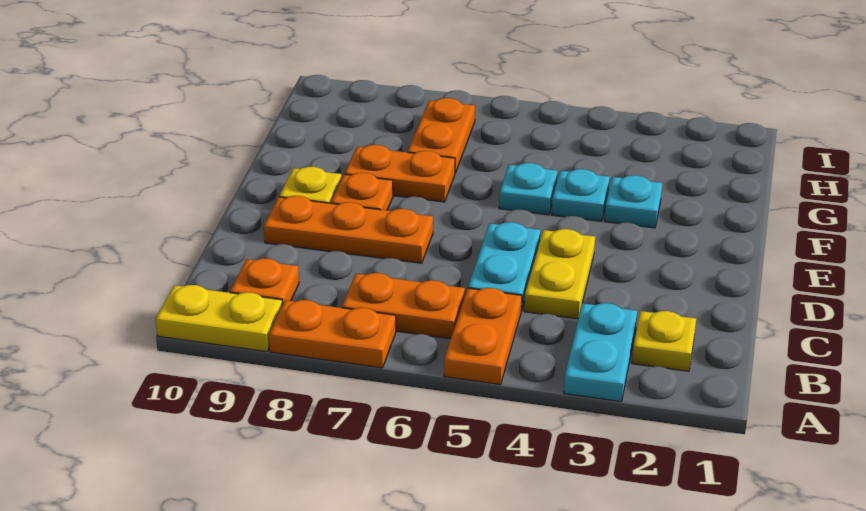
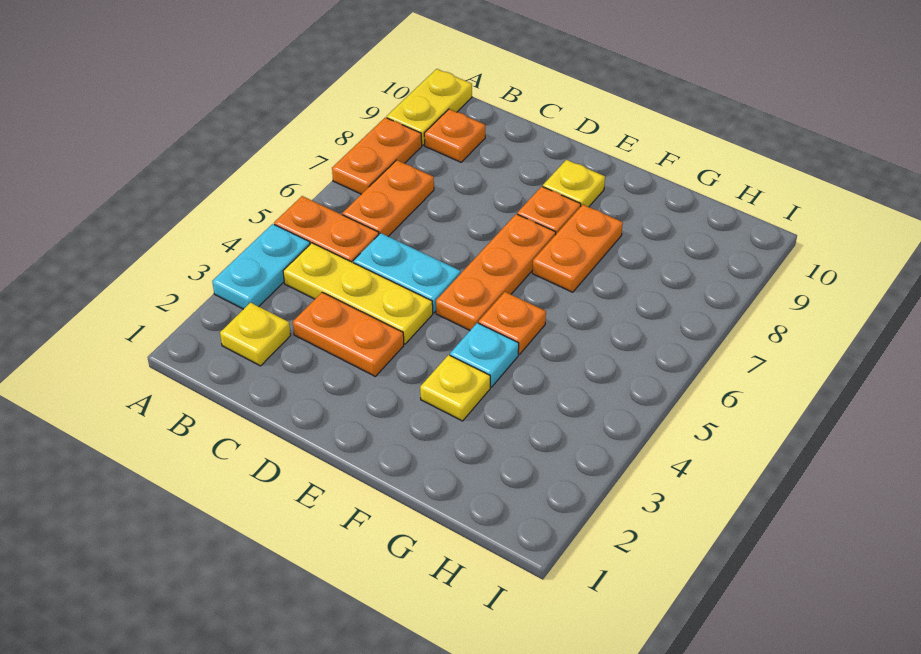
cyan 1x2 plate [564,303,637,402] -> cyan 1x2 plate turned to [212,224,310,309]
yellow 1x2 plate [524,229,595,319] -> yellow 1x3 plate [283,243,433,344]
orange 1x3 plate [264,196,433,263] -> orange 1x3 plate moved to [436,214,556,330]
cyan 1x1 plate [605,175,662,228] -> yellow 1x1 plate [420,355,490,421]
cyan 1x1 plate [499,163,558,215] -> orange 1x1 plate [479,292,546,354]
orange 1x2 plate [408,98,475,173] -> orange 1x2 plate moved to [293,292,404,376]

